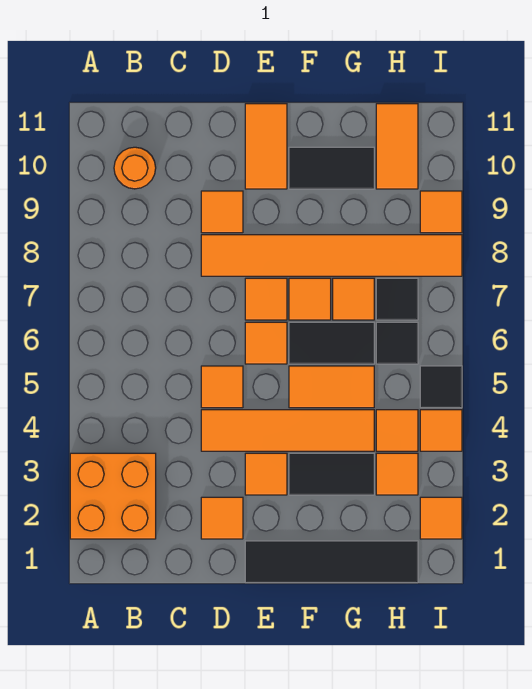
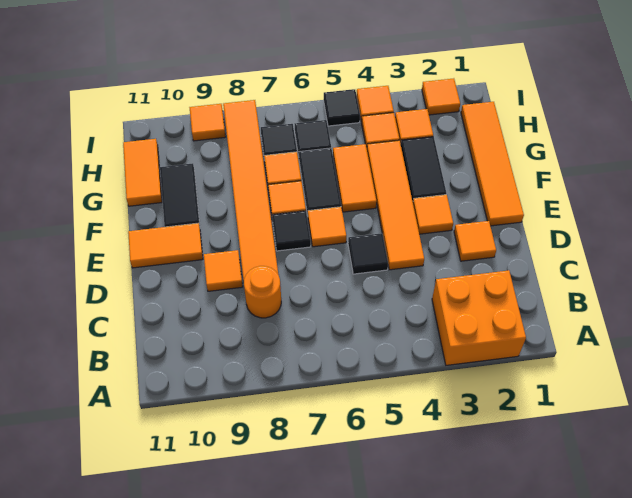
orange 1x1 round brick [114,147,156,189] -> orange 1x1 round brick moved to [244,266,281,318]
orange 1x1 tile [201,366,243,408] -> black 1x1 tile [348,233,388,274]
black 1x4 tile [245,541,418,583] -> orange 1x4 tile [461,102,524,226]
orange 1x1 tile [245,278,287,320] -> black 1x1 tile [272,211,311,251]
orange 1x2 tile [376,104,418,189] -> orange 1x2 tile turned to [123,139,162,206]

